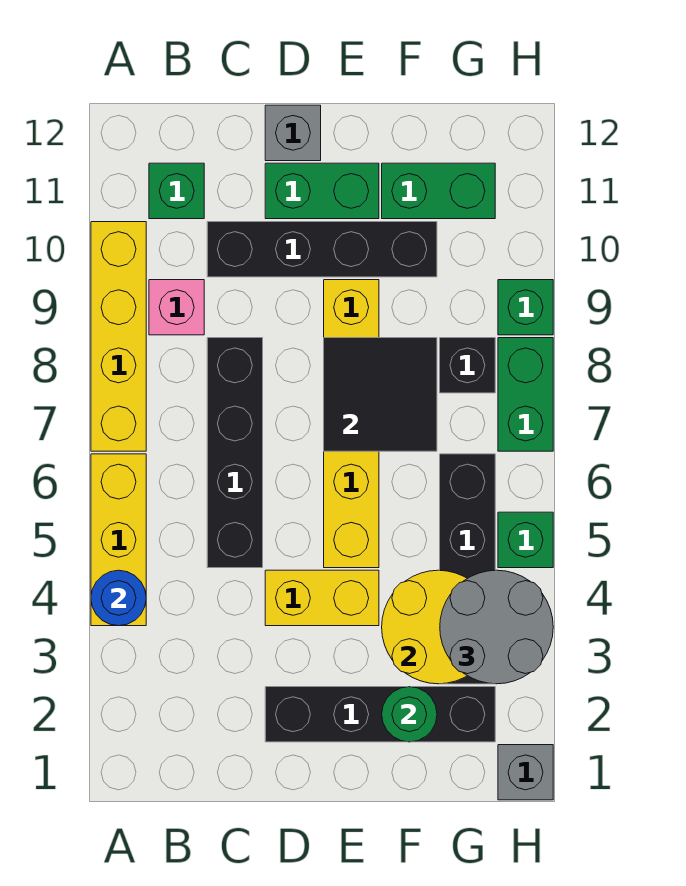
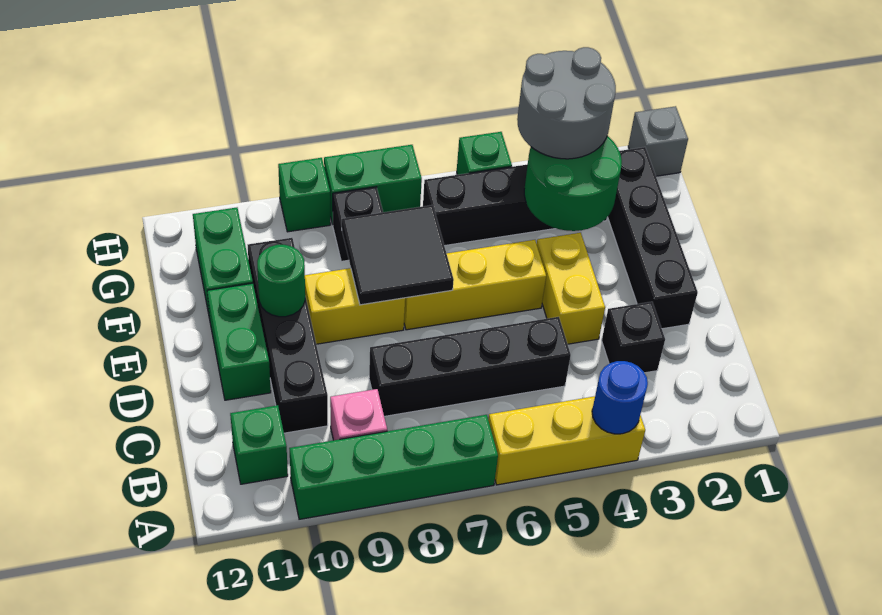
yellow 1x4 brick [91,222,146,451] -> green 1x4 brick [289,415,498,519]
none -> black 1x1 brick [602,302,665,373]
grey 1x1 brick [265,105,321,161] -> none
green 1x1 round brick [382,687,437,742] -> green 1x1 round brick moved to [257,245,305,317]
yellow 2x2 round brick [382,570,467,684] -> green 2x2 round brick [524,136,622,231]

